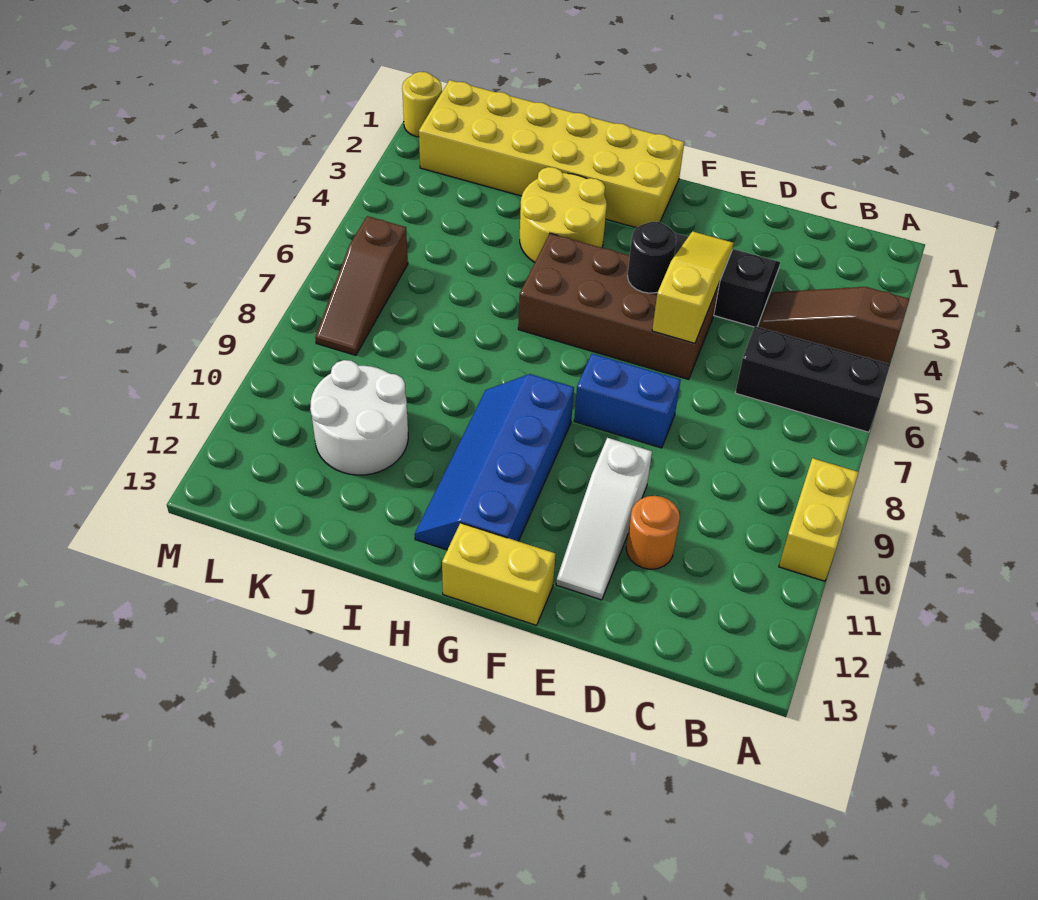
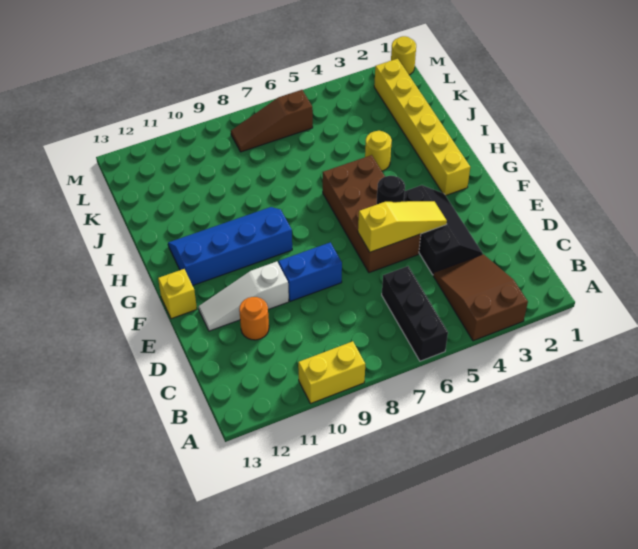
brown 1x3 slope [759,287,909,364] -> brown 2x3 slope [433,254,528,341]
blue 1x2 brick [574,354,681,448] -> blue 1x2 brick turned to [278,243,342,301]
yellow 1x2 brick [442,523,556,625] -> yellow 1x1 brick [158,269,197,319]
yellow 2x6 brick [419,80,684,228] -> yellow 1x6 brick [374,59,470,196]
yellow 2x2 round brick [520,167,607,263] -> yellow 1x1 round brick [365,131,392,171]
white 2x2 round brick [310,360,408,475] -> none

